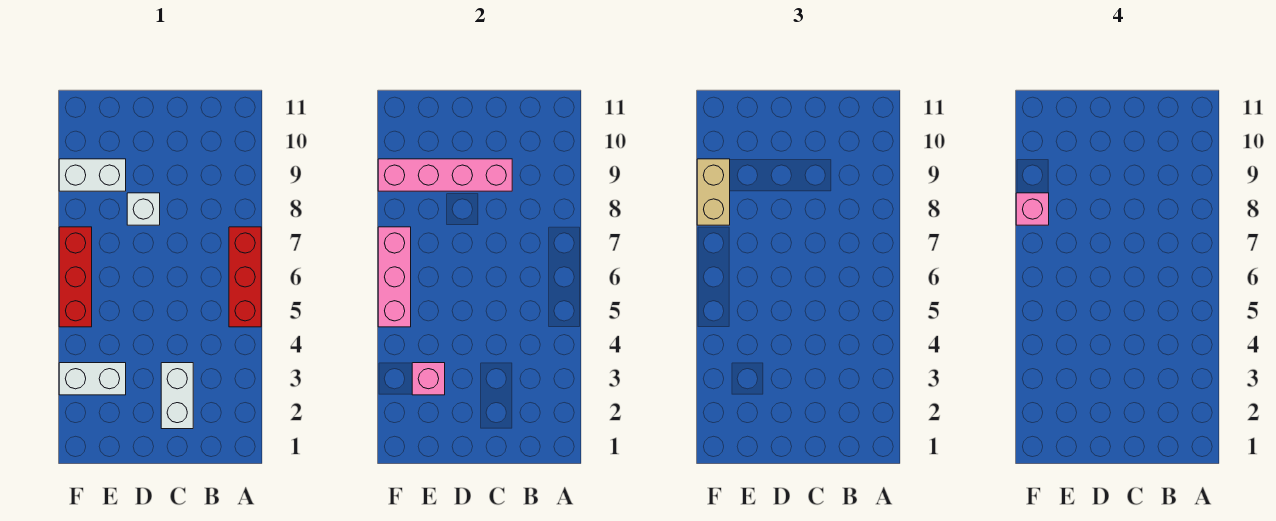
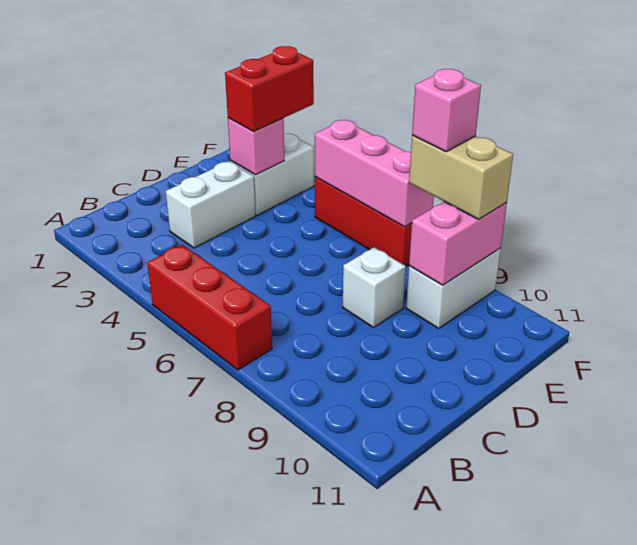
white 1x2 brick [161,363,193,429] -> white 1x2 brick turned to [166,161,256,248]
pink 1x4 brick [378,159,512,191] -> pink 1x2 brick [409,202,507,285]
none -> red 1x2 brick [225,46,314,131]

